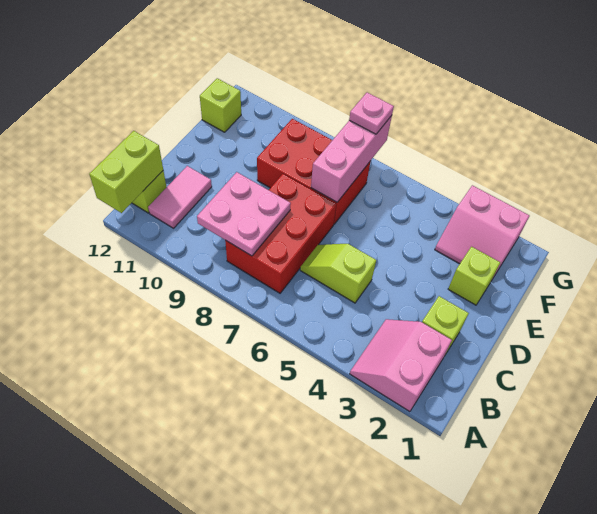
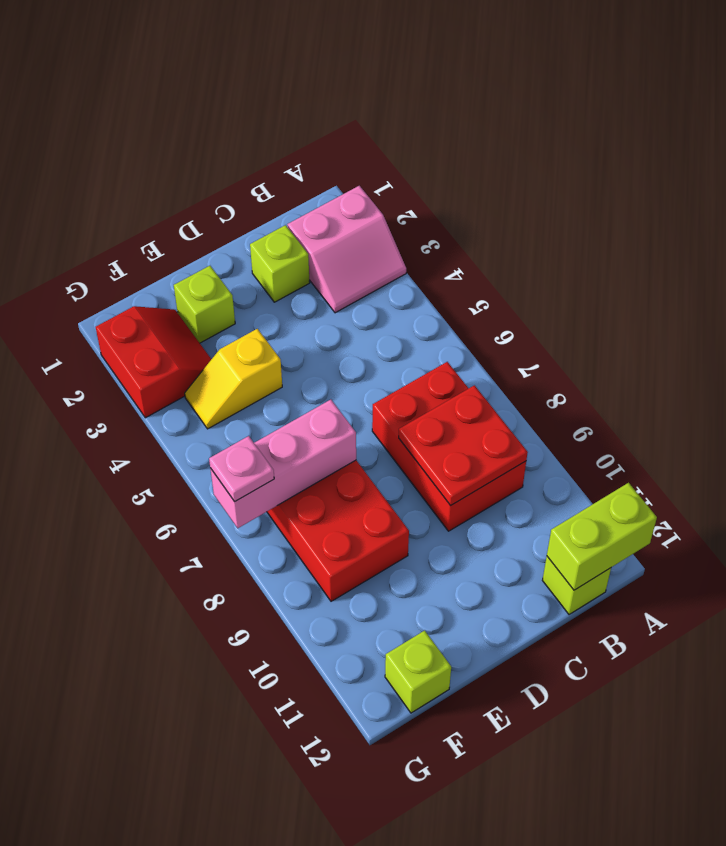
red 2x3 brick [225,174,336,293] -> red 2x3 brick turned to [372,362,526,531]
pink 2x2 plate [197,172,291,256] -> red 2x2 plate [399,385,528,506]
pink 1x2 tile [148,166,212,228] -> none
lime 1x2 slope [300,244,376,303] -> none
none -> yellow 1x2 slope [185,329,282,429]
pink 2x2 slope [435,185,529,278] -> red 2x2 slope [96,306,211,418]

